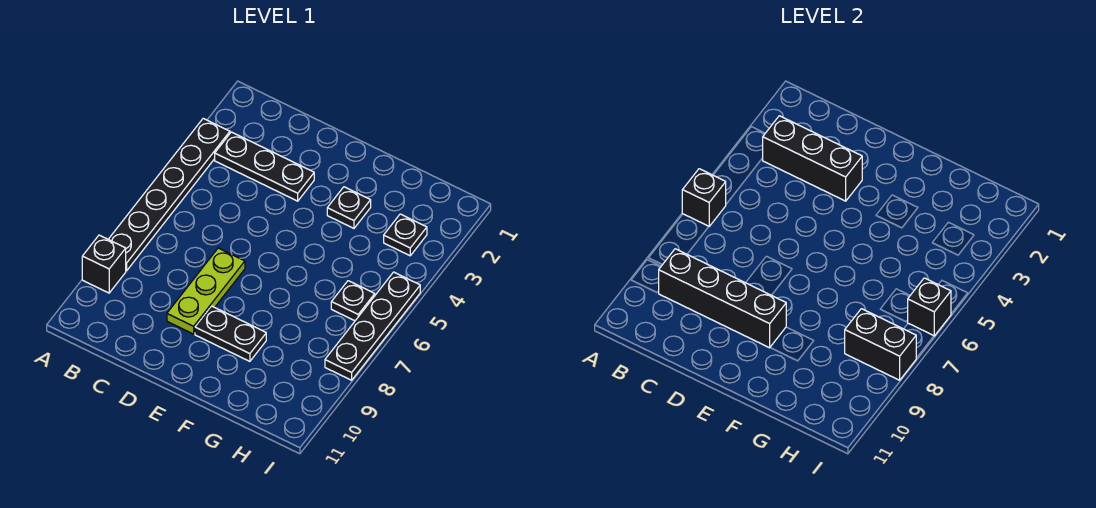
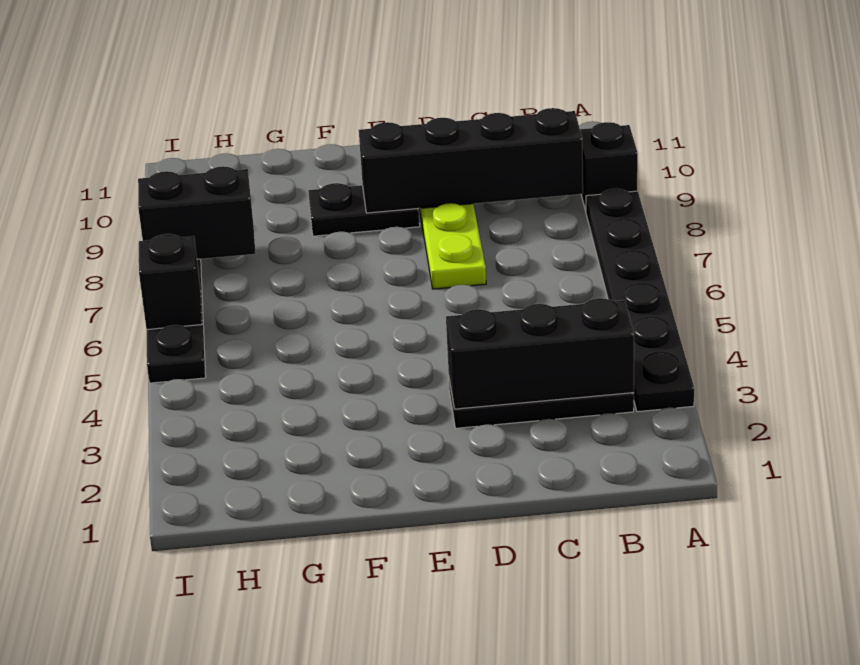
black 1x1 brick [682,169,726,226] -> none
black 1x1 plate [327,187,371,228] -> none
black 1x1 plate [384,214,427,256] -> none
black 1x1 plate [331,281,375,321] -> none

